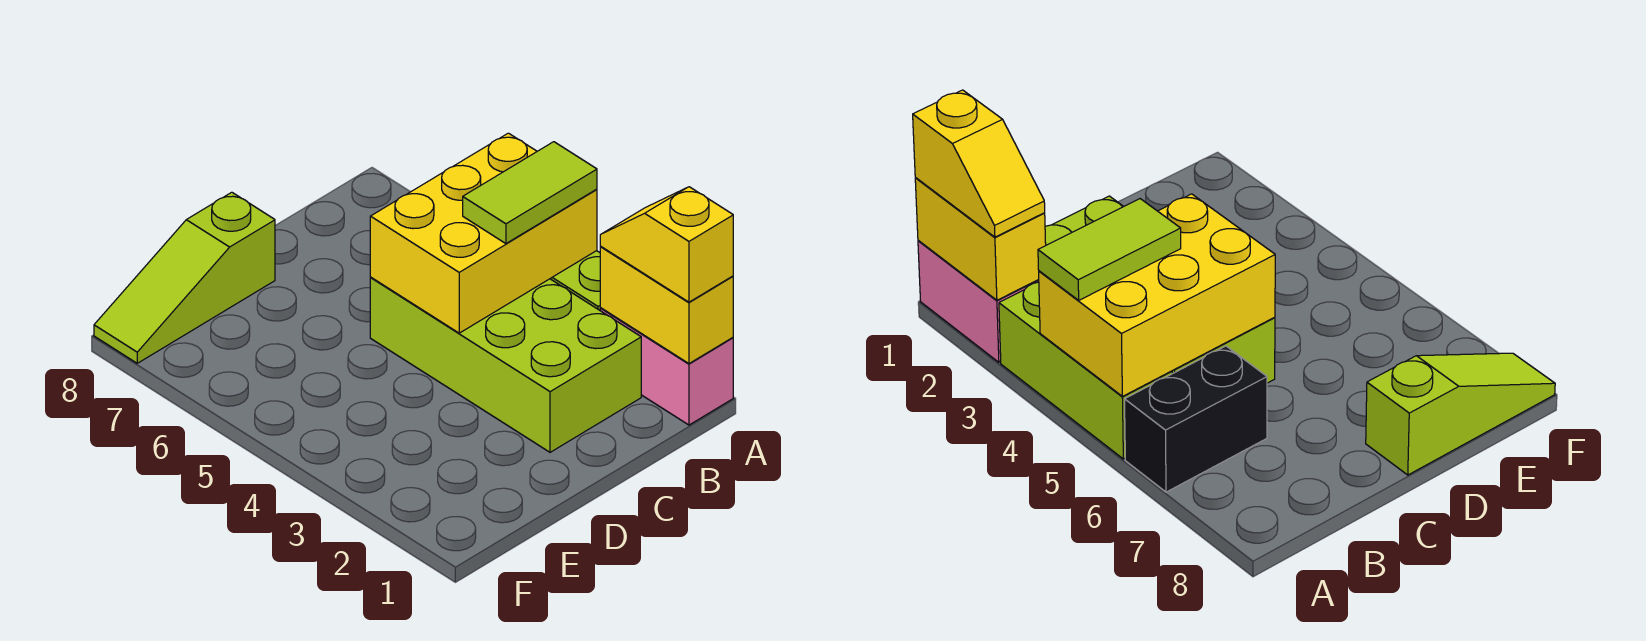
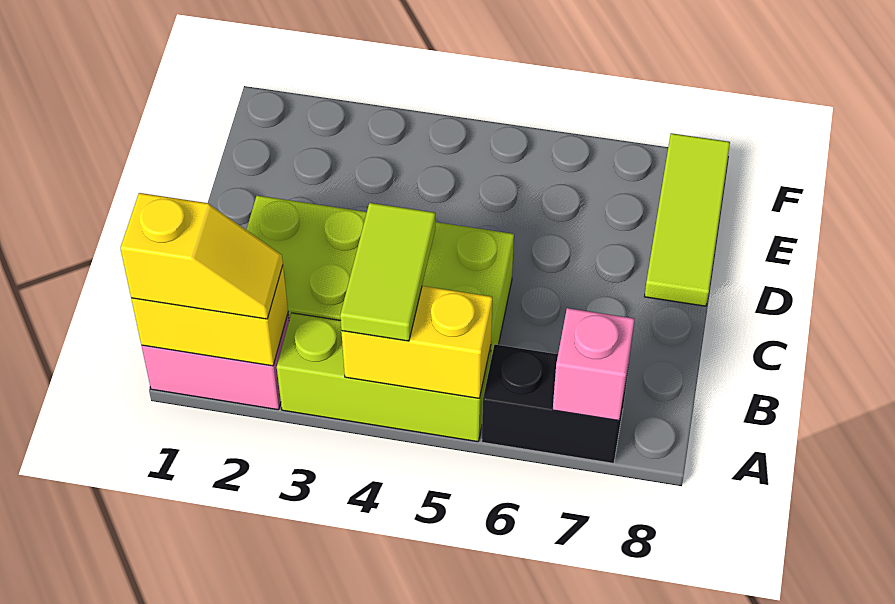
yellow 2x3 brick [370,133,597,333] -> yellow 1x2 brick [341,286,492,399]
black 1x2 brick [1125,346,1267,492] -> black 1x2 brick turned to [482,345,628,463]
none -> pink 1x1 brick [553,308,634,421]
lime 1x3 slope [94,192,275,363] -> lime 1x3 tile [644,133,730,306]

